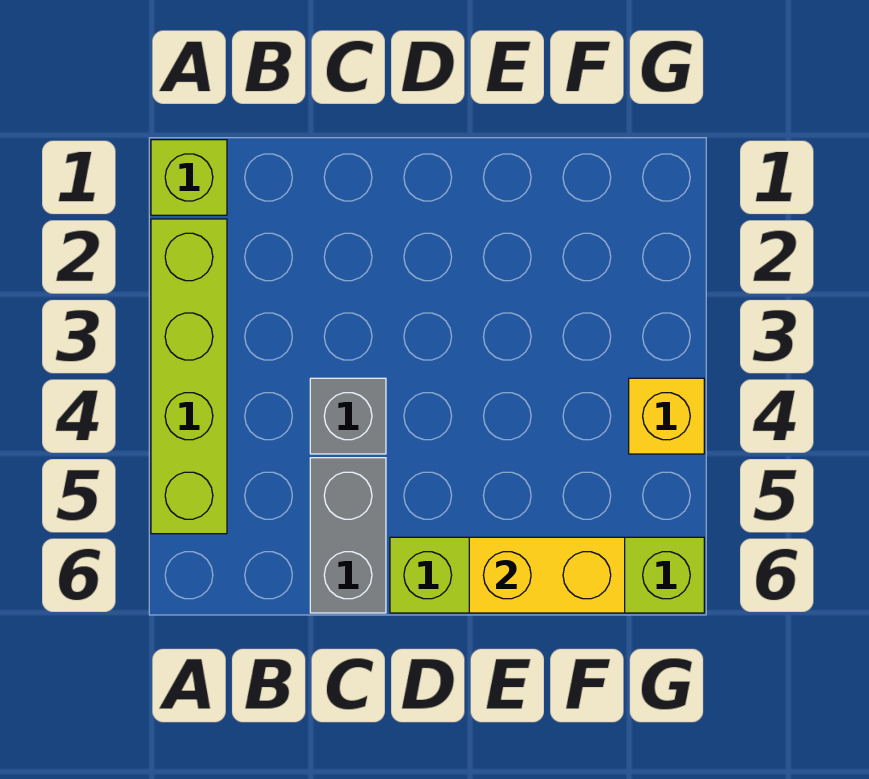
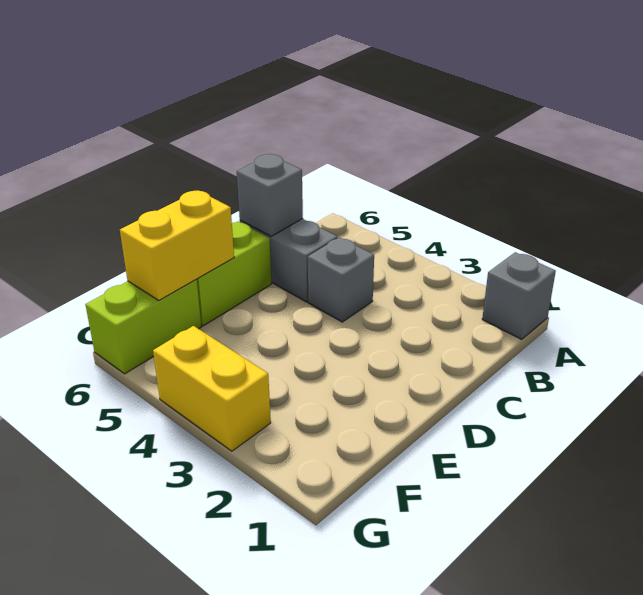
lime 1x1 brick [151,140,227,215] -> grey 1x1 brick [482,252,556,339]
lime 1x4 brick [151,219,227,534] -> none
none -> grey 1x1 brick [237,154,303,236]
yellow 1x1 brick [629,378,704,454] -> yellow 1x2 brick [153,326,271,451]

